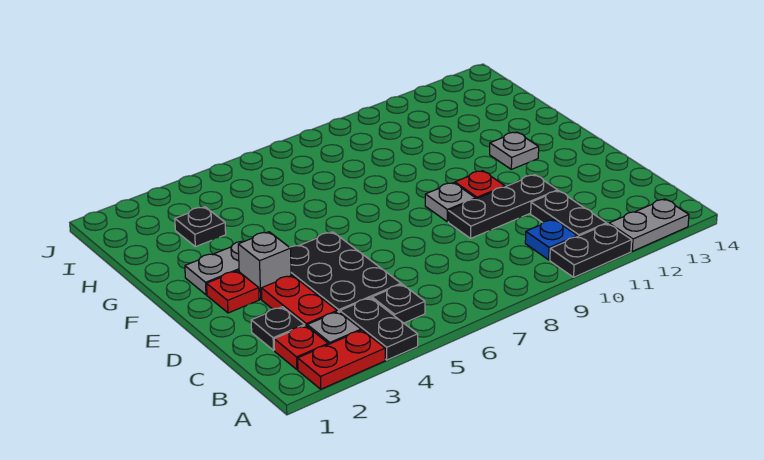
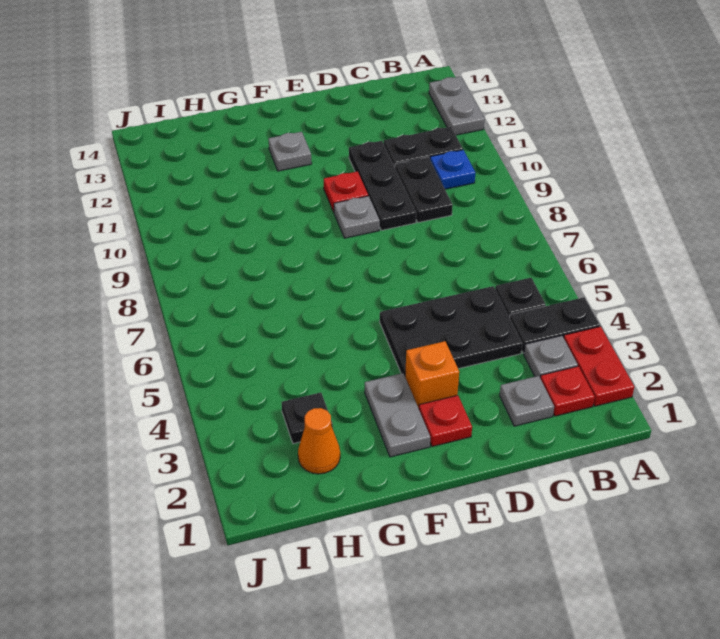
black 1x2 plate [550,224,632,277] -> black 1x2 plate moved to [395,157,453,222]
black 1x1 plate [251,307,305,350] -> grey 1x1 plate [500,376,554,426]
red 1x2 plate [261,275,337,326] -> none
grey 1x1 brick [238,232,291,299] -> orange 1x1 brick [405,341,459,408]
none -> orange 1x1 cone [298,408,340,474]

